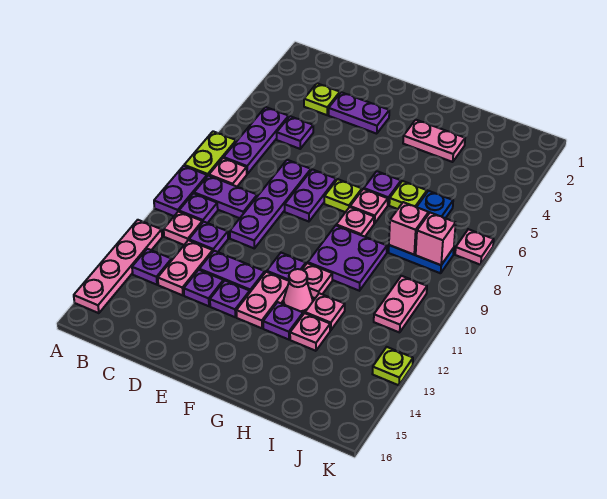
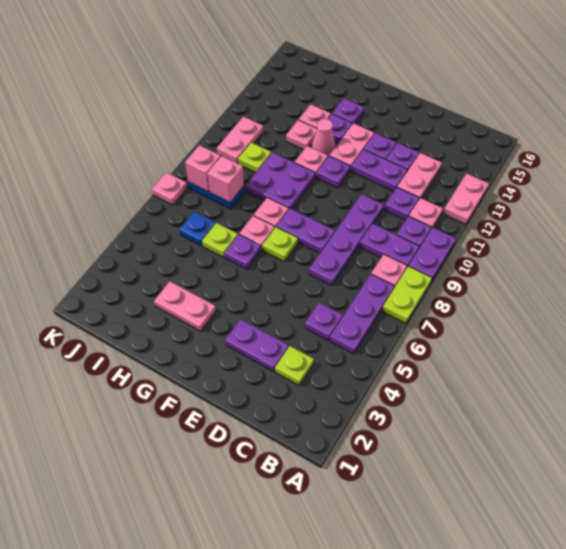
pink 1x4 plate [74,220,162,313] -> pink 1x2 plate [443,174,489,224]
purple 1x1 plate [132,249,172,285] -> purple 1x1 plate moved to [332,99,364,124]
purple 1x2 plate [285,169,336,222] -> purple 1x2 plate turned to [276,208,335,253]
lime 1x1 plate [372,347,413,385] -> lime 1x1 plate moved to [238,143,271,173]

